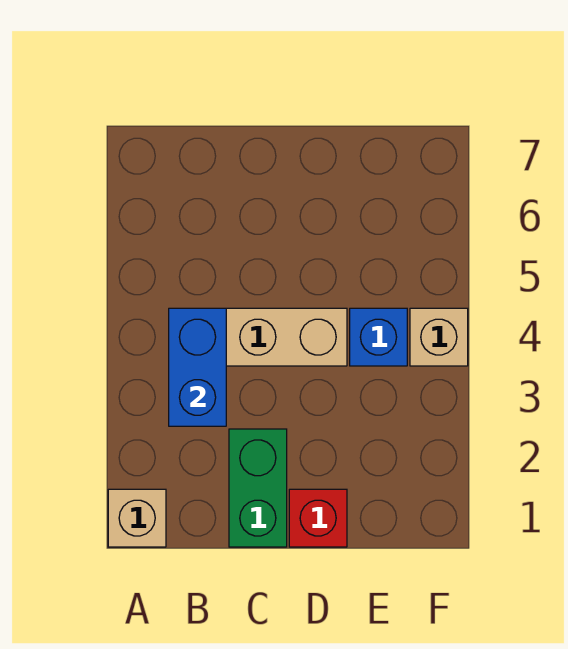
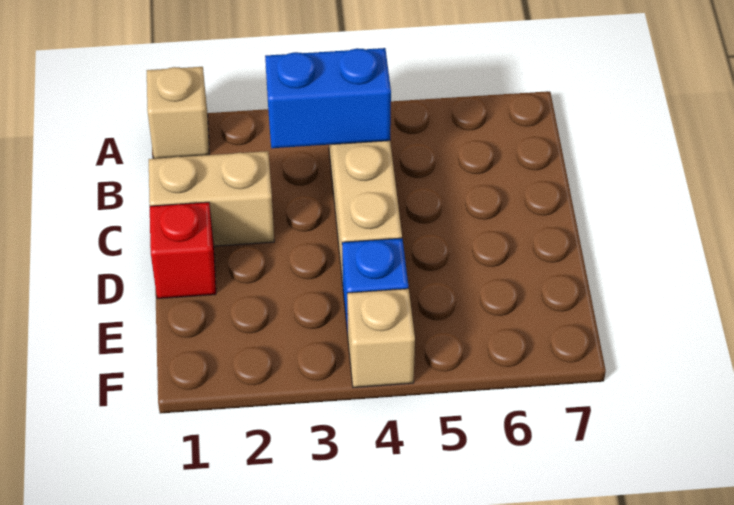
green 1x2 brick [229,429,287,547] -> tan 1x2 brick [149,151,274,246]

